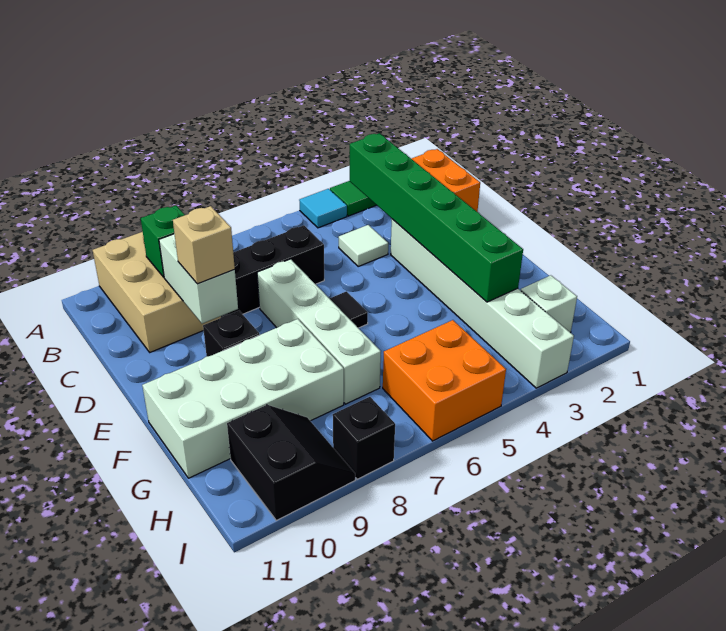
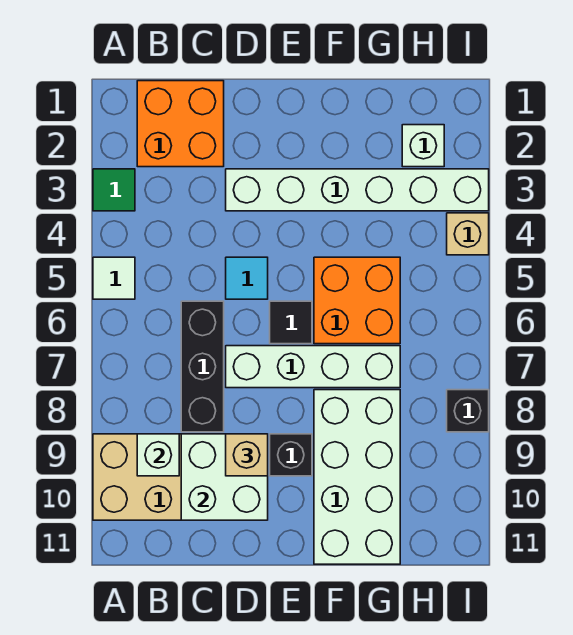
cyan 1x1 tile [299,189,347,228] -> cyan 1x1 tile moved to [226,257,268,299]
green 1x6 brick [350,133,523,302] -> none
green 1x1 brick [141,206,185,277] -> white 1x1 brick [137,434,179,476]
white 1x1 tile [339,225,388,266] -> white 1x1 tile moved to [93,257,135,299]
white 1x2 brick [159,234,238,324] -> white 2x2 brick [181,434,268,520]
orange 2x2 brick [383,320,506,441] -> orange 2x2 brick moved to [314,257,400,344]
black 2x2 slope [227,405,355,520] -> none
none -> tan 1x1 brick [447,213,489,255]

